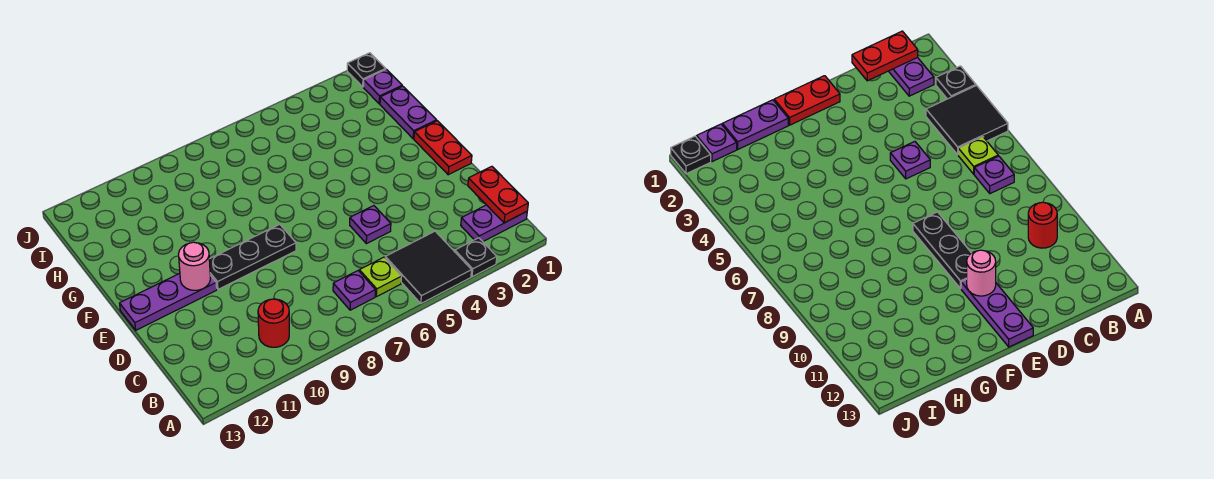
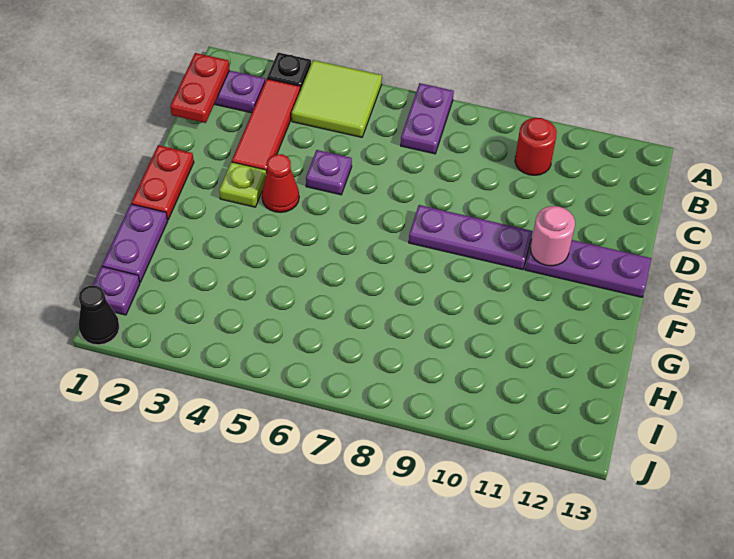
black 2x2 tile [385,231,472,303] -> lime 2x2 tile [292,60,382,137]
none -> red 1x3 tile [232,79,300,173]
lime 1x1 plate [359,257,402,297] -> lime 1x1 plate moved to [219,162,267,207]
purple 1x1 plate [333,271,375,310] -> purple 1x2 plate [401,83,454,154]
none -> red 1x1 cone [262,154,299,212]
black 1x3 plate [209,224,296,289] -> purple 1x3 plate [409,205,533,270]
black 1x1 plate [347,53,386,87] -> black 1x1 cone [79,286,119,345]

